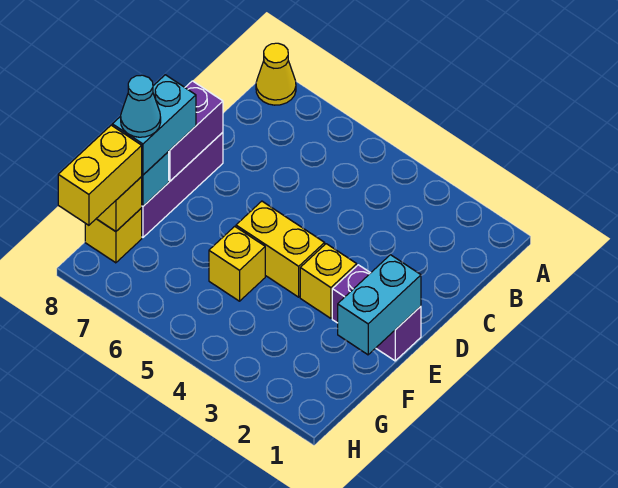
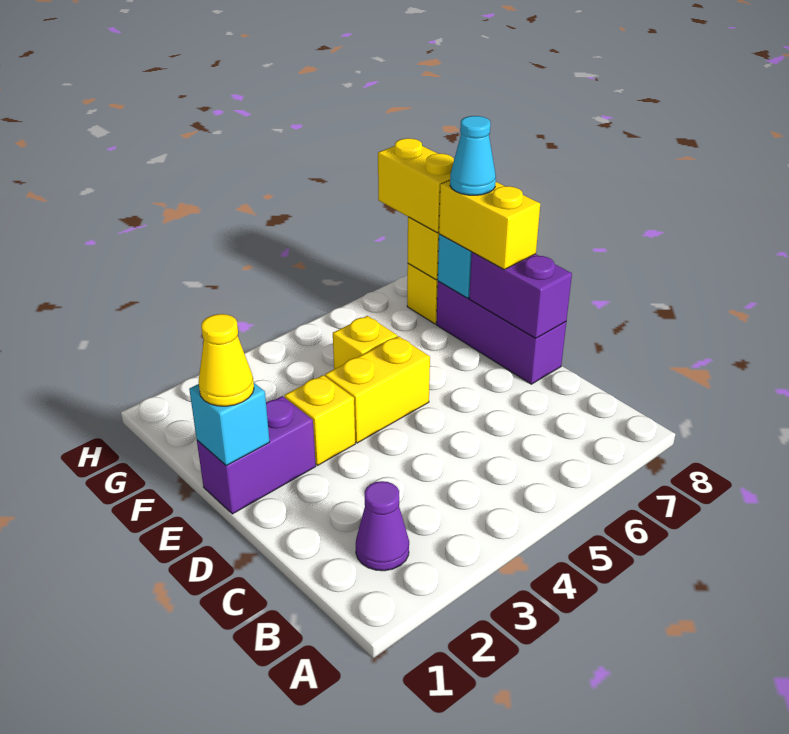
yellow 1x1 cone [256,43,296,105] -> yellow 1x1 cone moved to [199,314,254,406]
none -> purple 1x1 cone [356,481,409,571]
cyan 1x2 brick [338,255,421,355] -> cyan 1x1 brick [189,383,270,465]
cyan 1x2 brick [112,75,196,175] -> yellow 1x2 brick [439,180,540,269]

